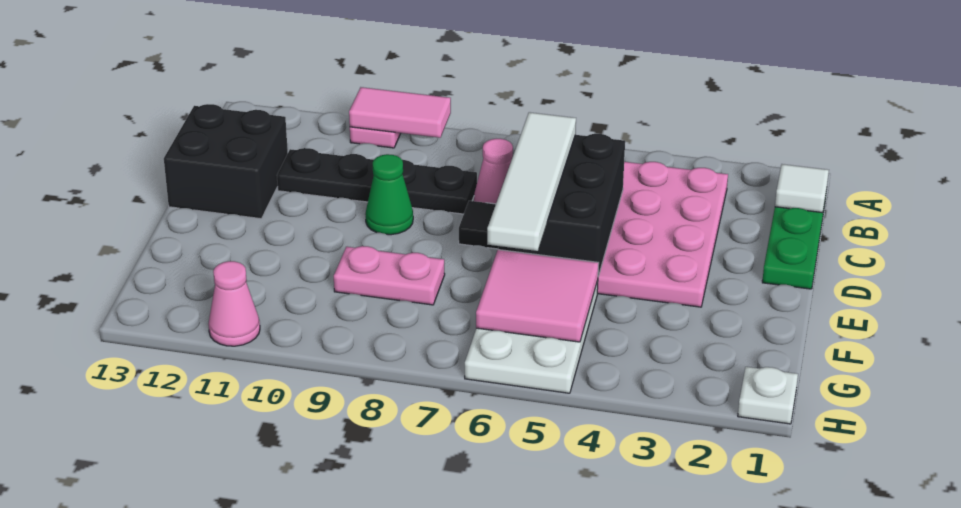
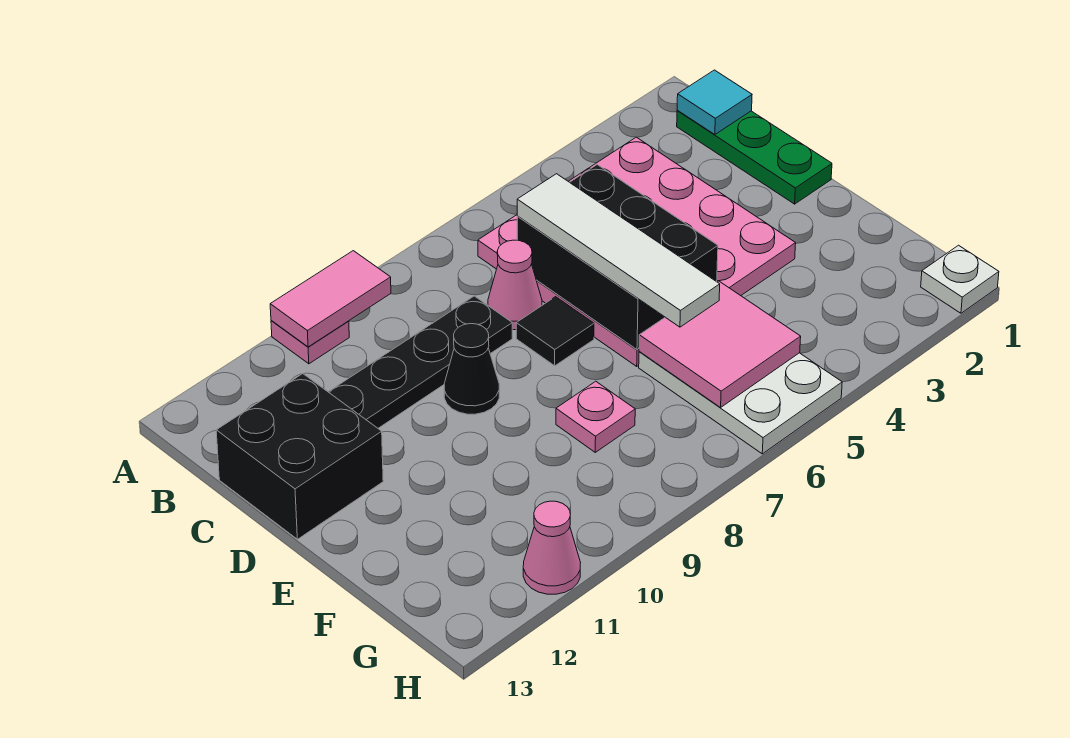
white 1x1 tile [775,164,829,213] -> cyan 1x1 tile [677,70,752,135]
green 1x1 cone [366,154,413,235] -> black 1x1 cone [444,324,499,414]
pink 1x2 plate [334,246,445,305] -> pink 1x1 plate [556,381,635,452]

